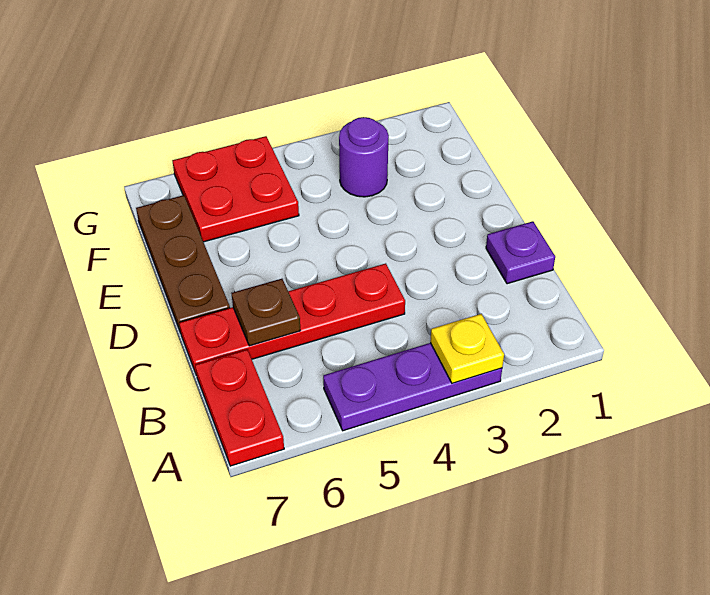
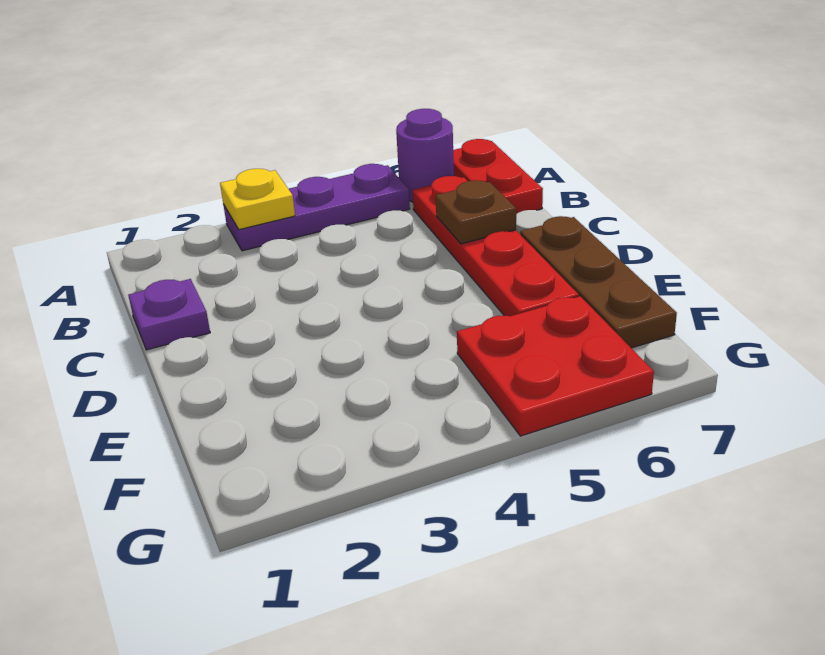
red 1x4 plate [179,263,405,375] -> red 1x4 plate turned to [412,176,579,316]
purple 1x1 round brick [339,117,389,197] -> purple 1x1 round brick moved to [396,109,454,202]

